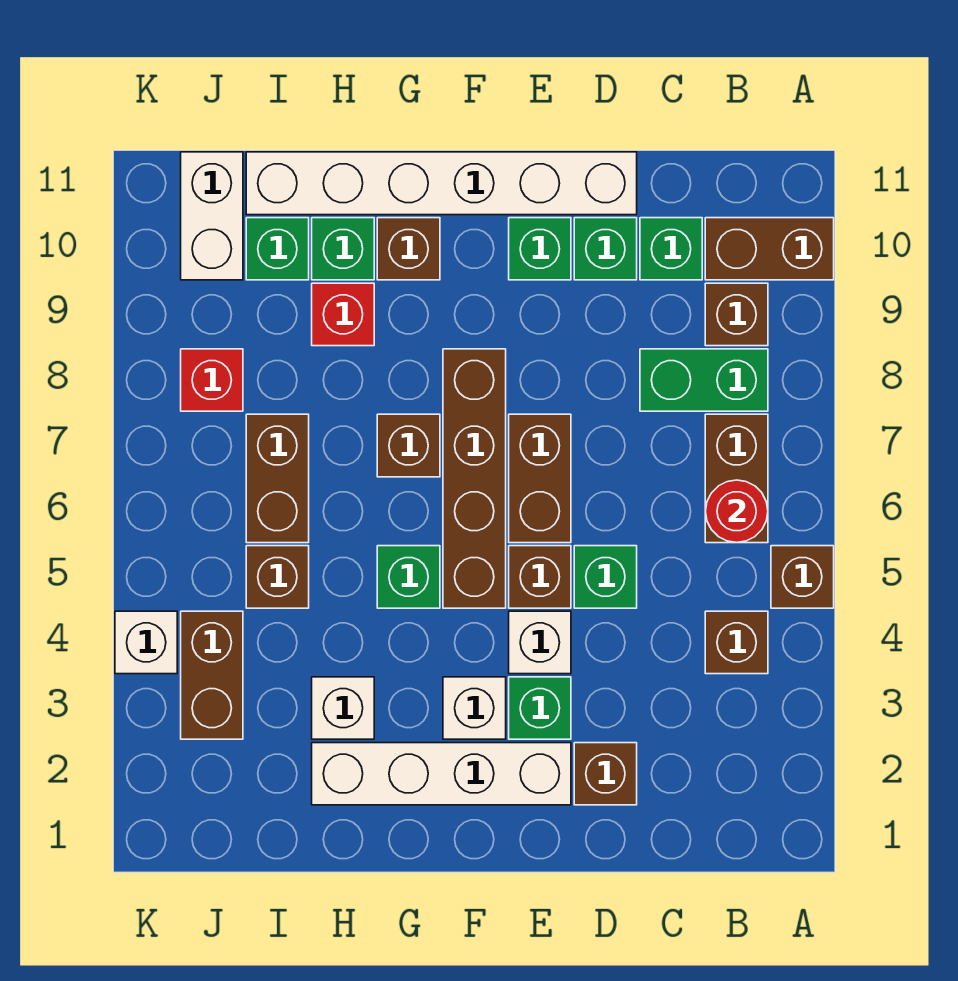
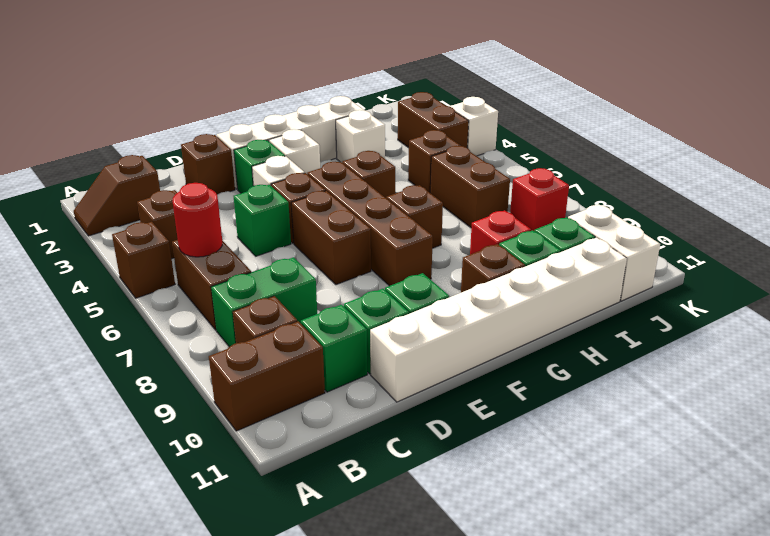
none -> brown 1x2 slope [74,155,160,236]
green 1x1 brick [377,546,440,608] -> brown 1x1 brick [342,151,395,198]

